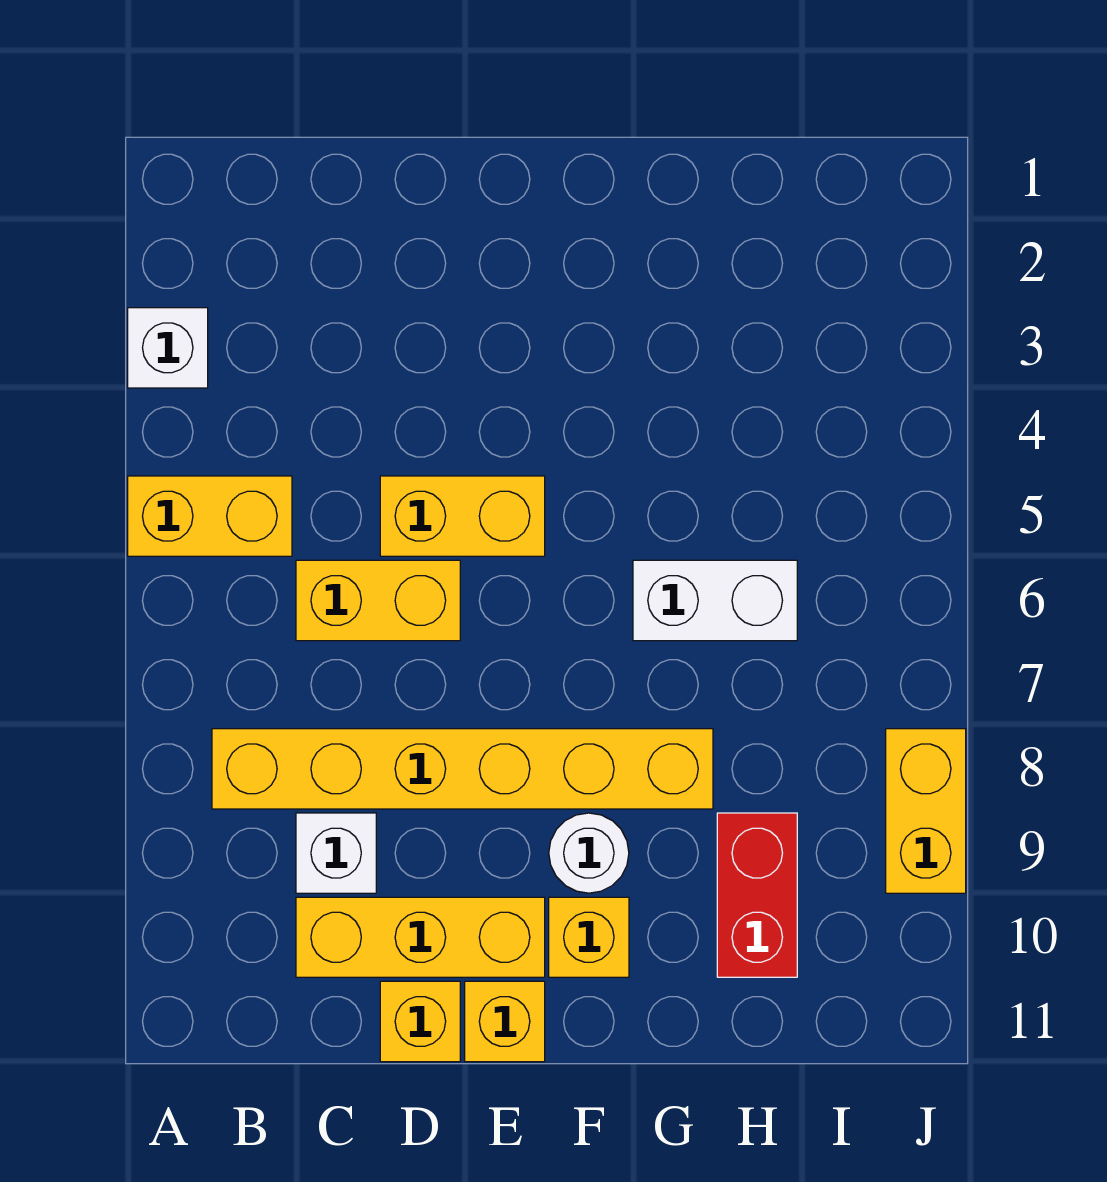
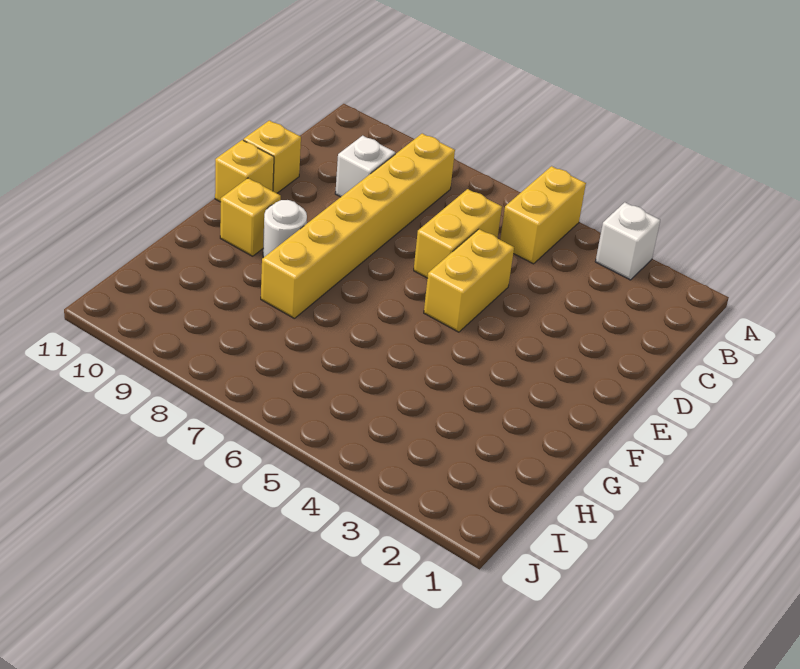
yellow 1x3 brick [296,897,545,977] -> none
white 1x2 brick [633,560,797,641] -> none
red 1x2 brick [717,813,797,977] -> none
yellow 1x2 brick [886,729,966,893] -> none

